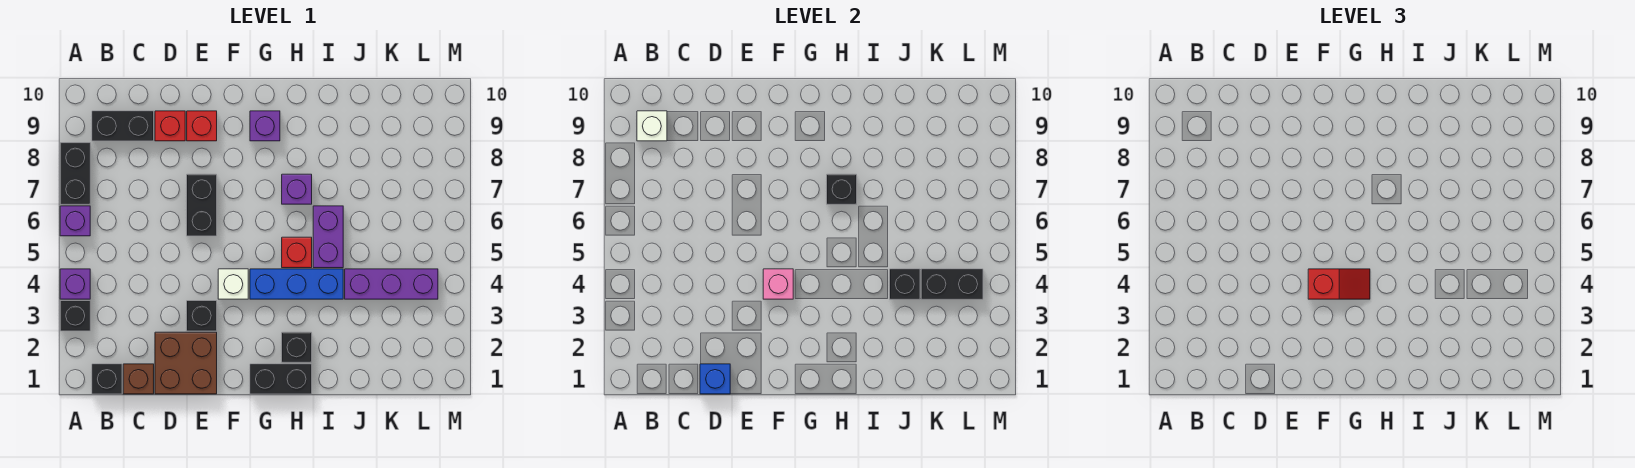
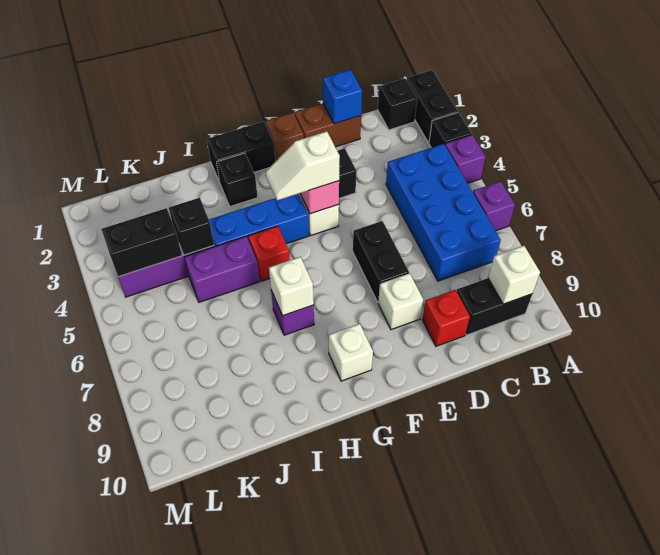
black 1x2 brick [60,143,90,204] -> black 1x2 brick moved to [407,70,458,143]
none -> blue 2x4 brick [386,144,501,281]
brown 1x1 brick [123,364,154,394] -> brown 1x1 brick moved to [266,113,304,161]
brown 2x2 brick [155,332,217,394] -> brown 1x2 brick [295,103,361,147]
none -> white 1x1 brick [378,273,423,330]
red 1x1 brick [187,111,217,141] -> none
red 1x2 slope [1308,269,1370,299] -> white 1x2 slope [266,131,340,201]
purple 1x1 brick [250,111,280,141] -> white 1x1 brick [329,324,373,381]
black 1x1 brick [827,174,857,204] -> white 1x1 brick [269,257,314,316]
purple 1x2 brick [313,206,343,268] -> purple 1x2 brick turned to [184,236,260,302]

